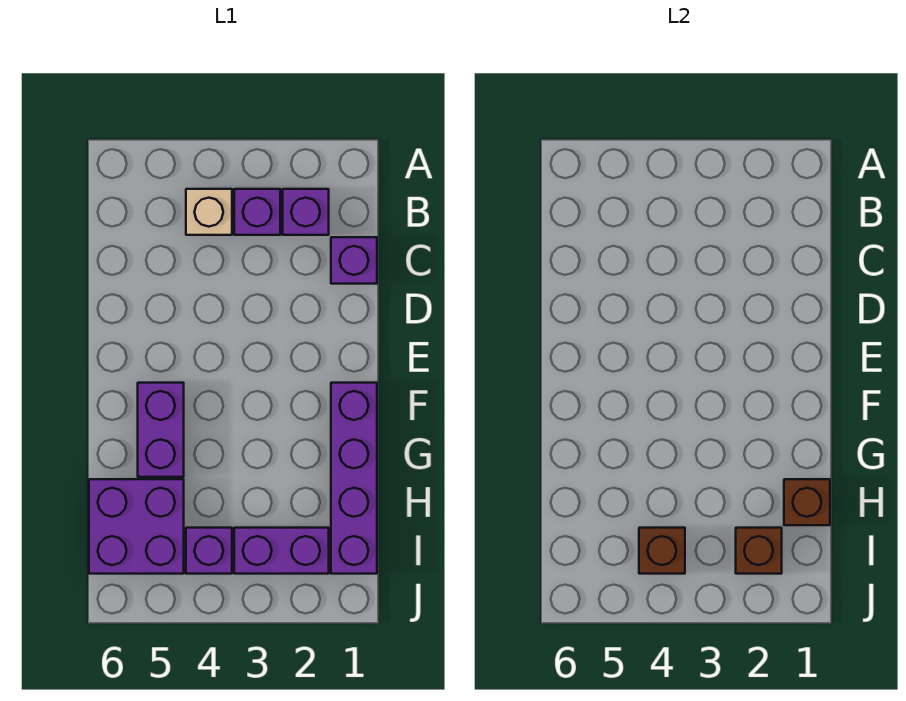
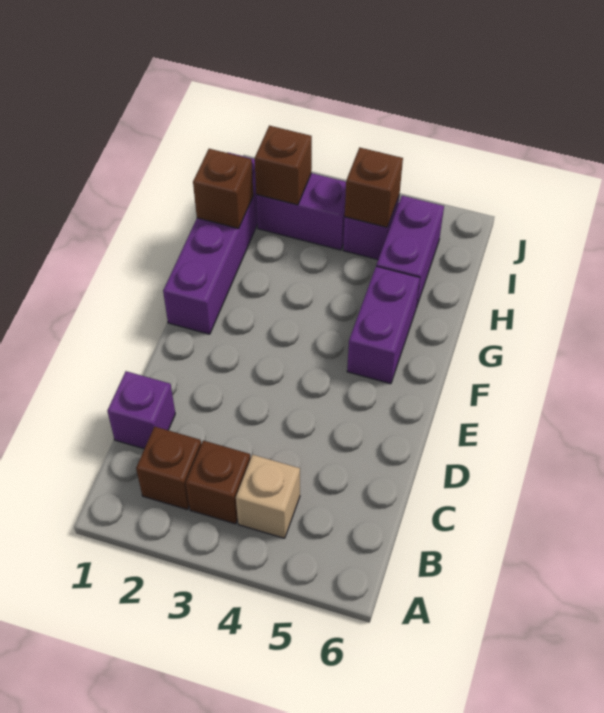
purple 1x1 brick [283,189,329,235] -> brown 1x1 brick [136,427,201,510]
purple 1x1 brick [234,189,280,235] -> brown 1x1 brick [186,441,250,524]
purple 2x2 brick [89,479,184,574] -> purple 1x2 brick [376,196,444,308]

